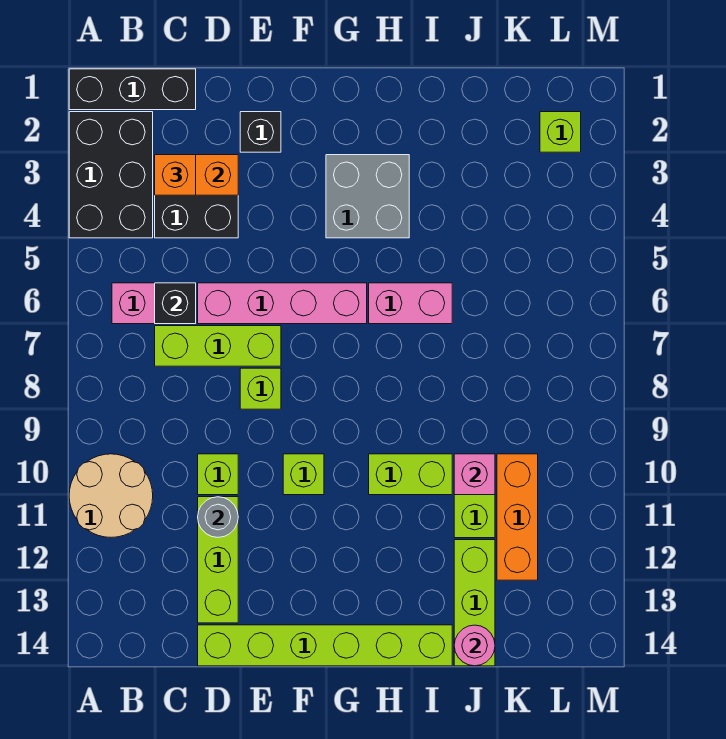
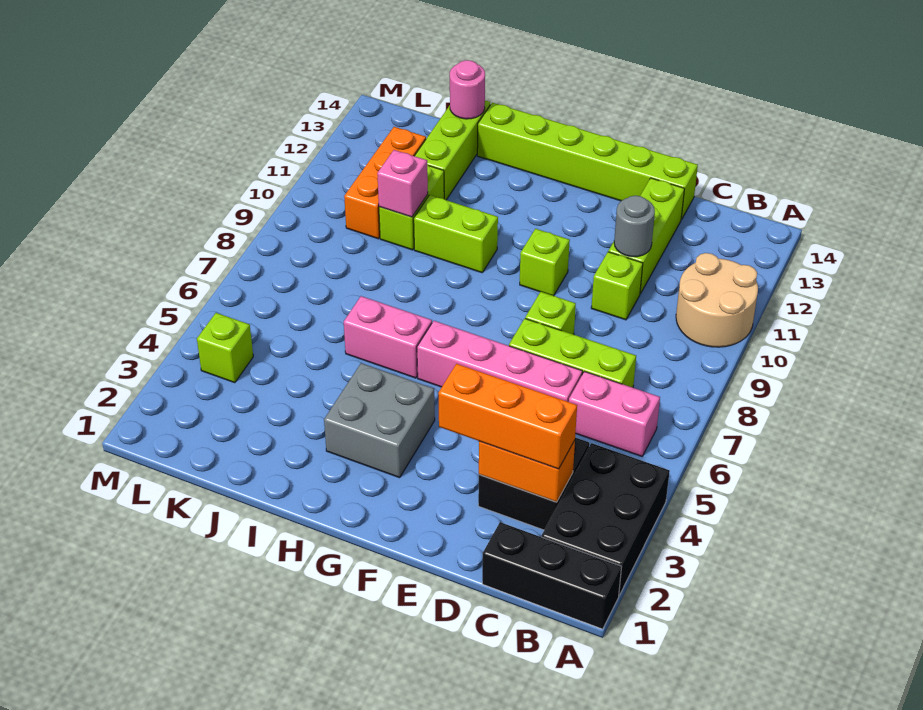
orange 1x1 brick [155,155,196,195] -> orange 1x3 brick [438,364,577,469]
black 1x1 brick [155,283,196,324] -> none
black 1x1 brick [240,112,281,152] -> none
lime 1x1 brick [540,112,581,152] -> lime 1x1 brick moved to [197,313,253,383]

